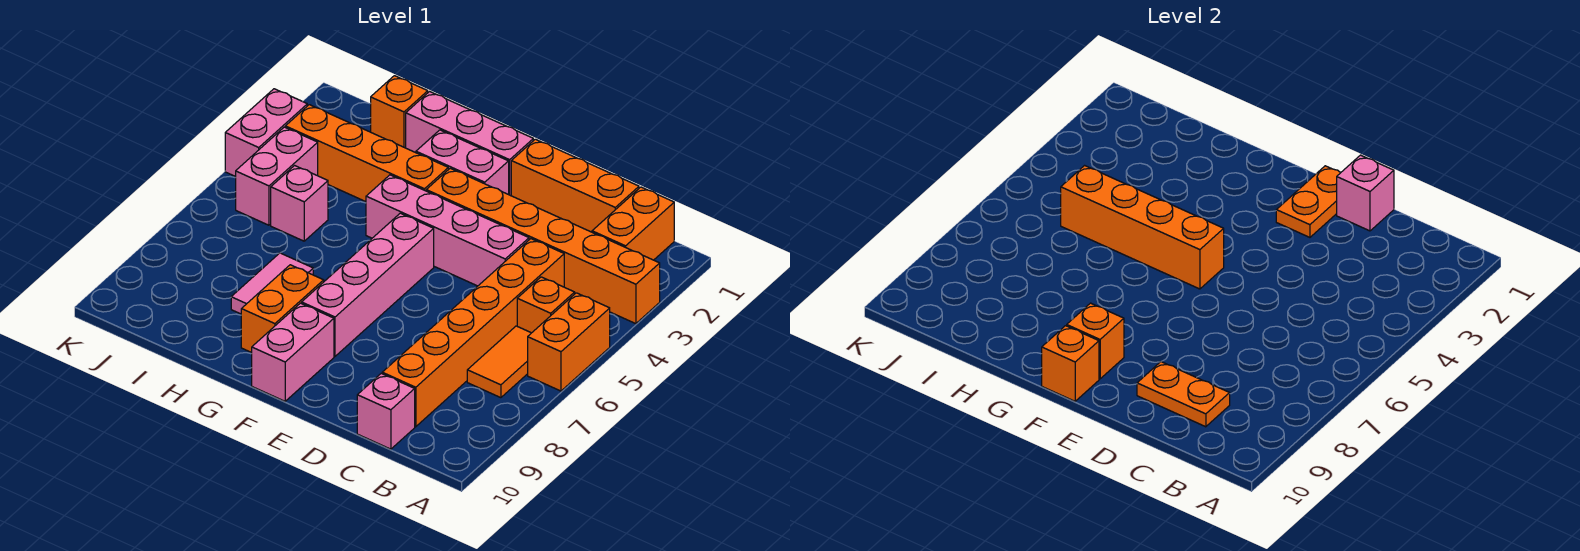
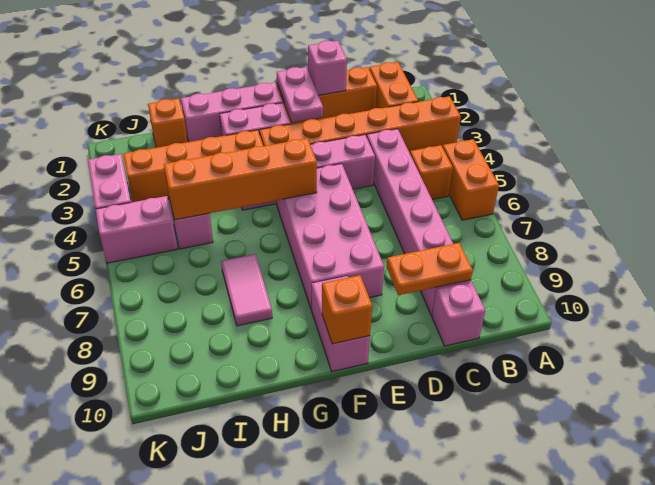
orange 1x2 tile [467,326,531,398] -> none
orange 1x6 brick [382,239,564,427] -> pink 1x6 brick [367,129,471,316]
orange 1x2 plate [1276,166,1340,237] -> pink 1x2 plate [277,67,323,122]
pink 1x4 brick [302,213,434,356] -> pink 2x4 brick [276,164,384,310]
orange 1x1 brick [1067,303,1124,379] -> none
orange 1x2 brick [241,265,324,353] -> none
pink 1x2 brick [236,127,318,225] -> pink 1x2 brick turned to [96,196,177,263]

